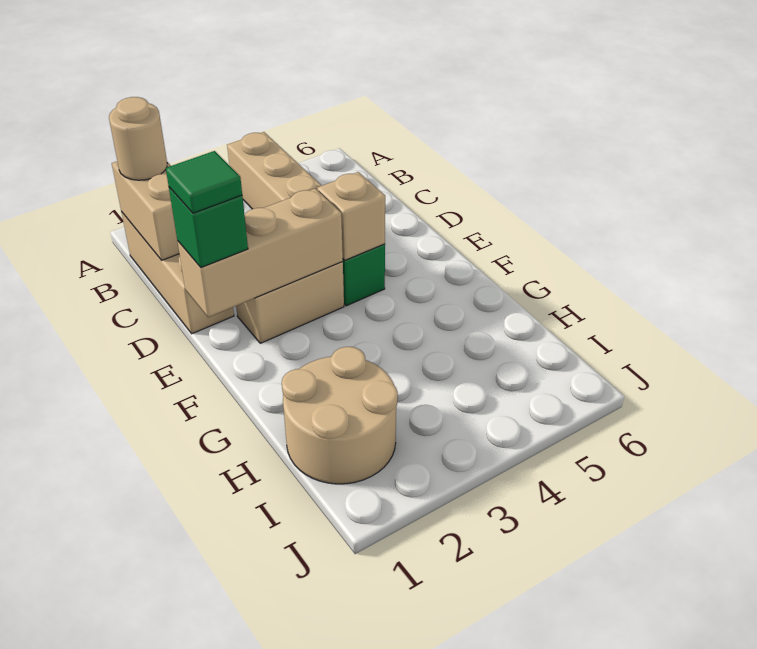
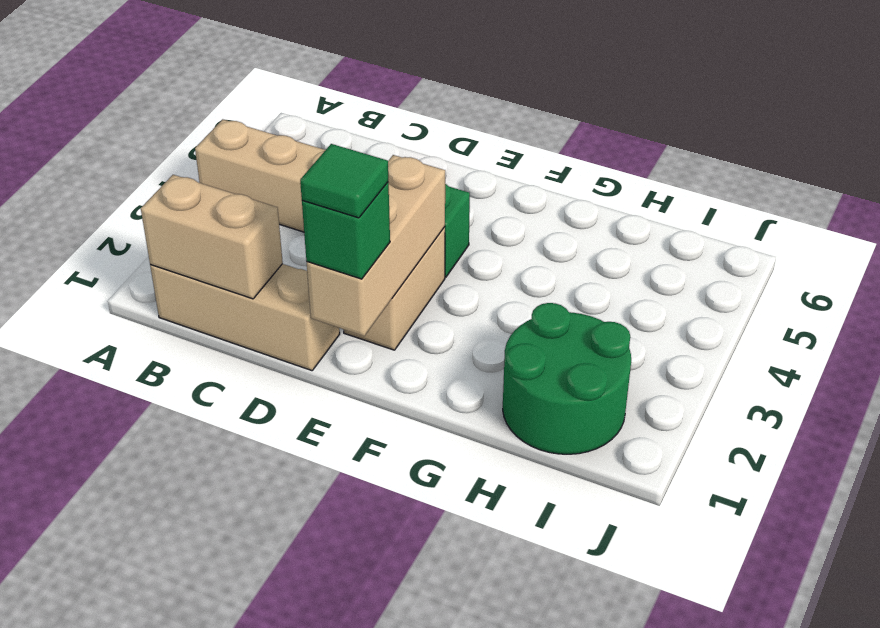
tan 1x1 round brick [109,97,167,180] -> none
tan 1x1 brick [317,172,385,260] -> none
tan 2x2 round brick [282,347,398,484] -> green 2x2 round brick [503,303,631,454]

